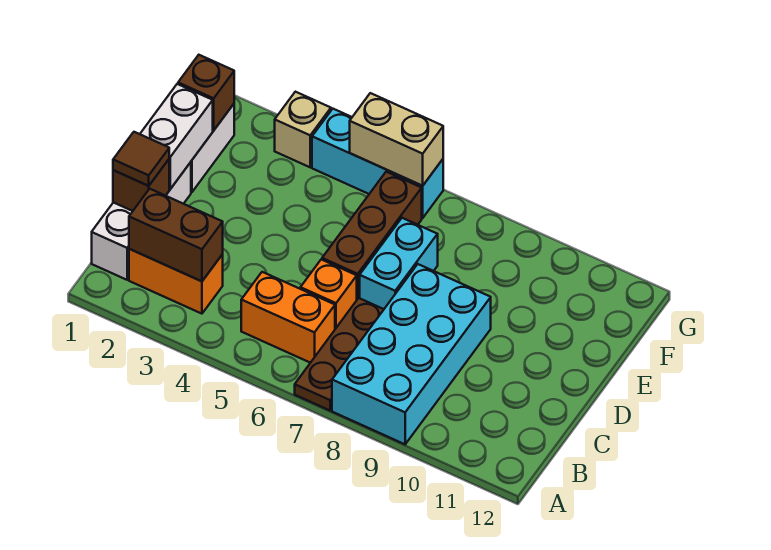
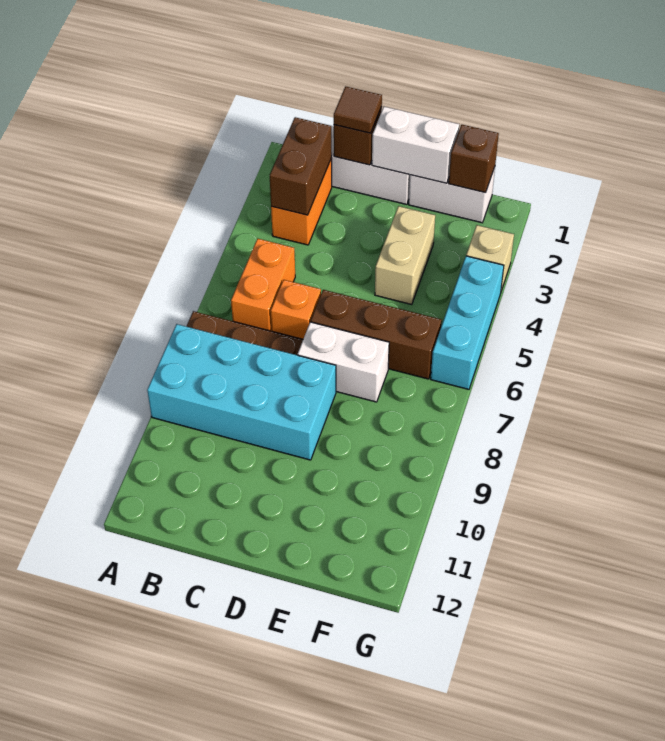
cyan 1x2 brick [360,218,438,309] -> white 1x2 brick [298,322,389,402]
tan 1x2 brick [350,93,443,186] -> tan 1x2 brick moved to [375,206,435,305]

